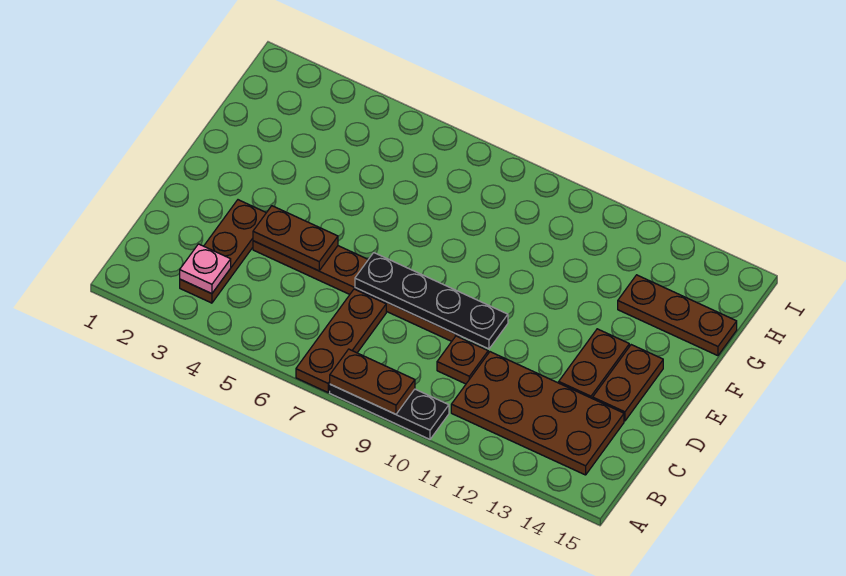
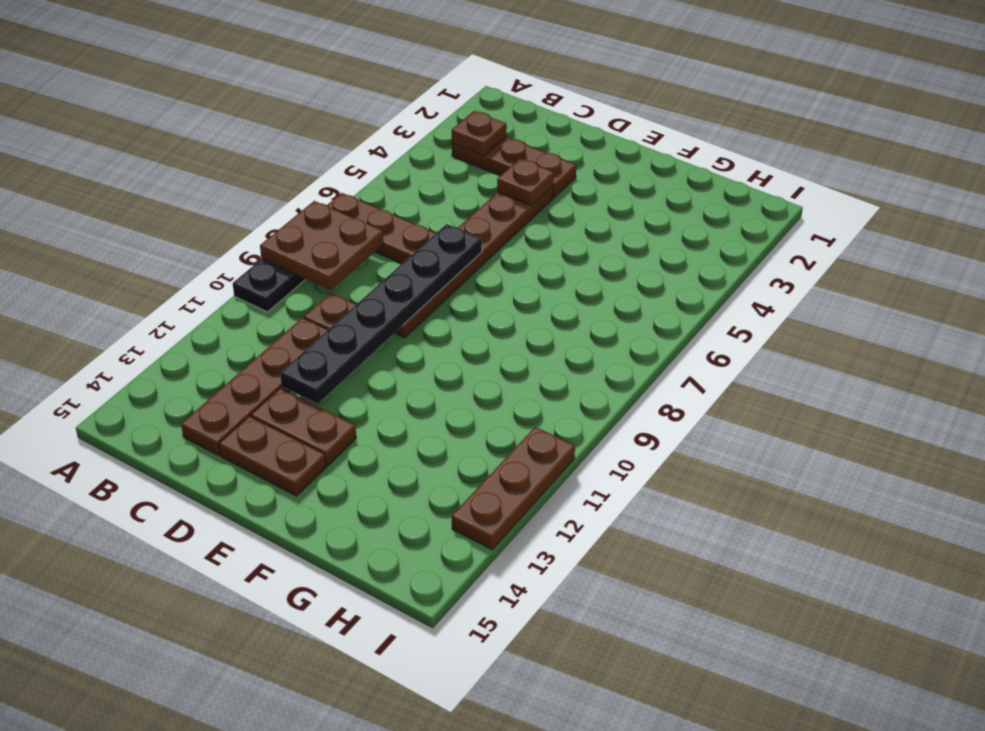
brown 1x2 plate [330,349,415,414] -> brown 2x2 plate [260,201,383,290]
pink 1x1 plate [180,244,231,294] -> brown 1x1 plate [452,111,507,156]
brown 2x4 plate [451,352,624,475] -> brown 1x4 plate [181,318,328,456]
brown 1x2 plate [253,206,338,271] -> brown 1x1 plate [497,159,554,206]
black 1x4 plate [355,253,508,349] -> black 1x6 plate [280,224,482,404]
brown 1x3 plate [618,275,737,356] -> brown 1x3 plate moved to [452,427,575,550]

